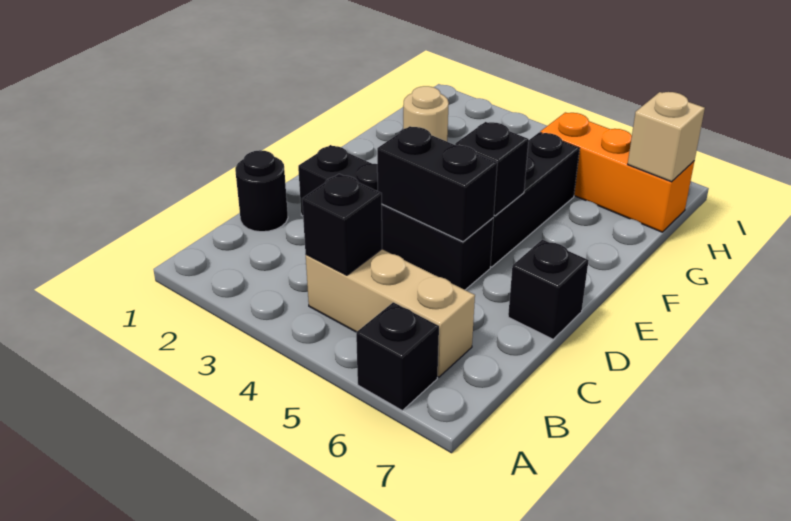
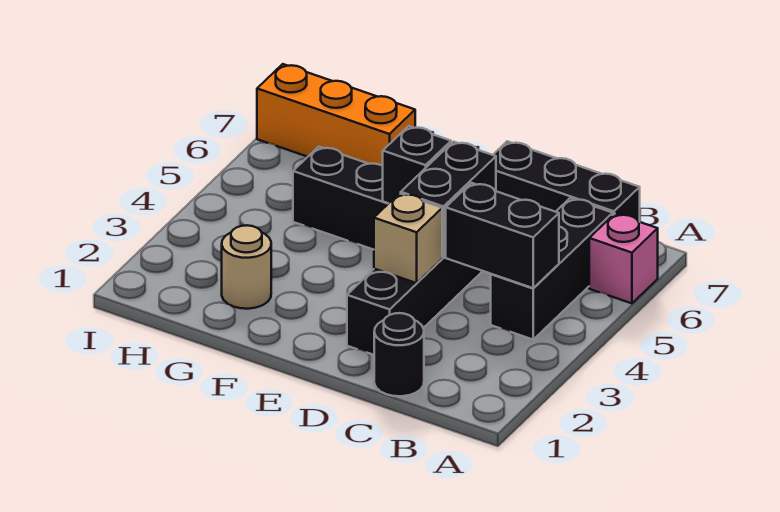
black 1x1 brick [356,302,439,410] -> pink 1x1 brick [589,214,658,303]
tan 1x3 brick [306,249,475,377] -> black 1x3 brick [491,198,613,339]
black 1x1 brick [302,174,382,275] -> black 1x2 brick [446,183,559,288]
black 1x1 brick [508,239,589,339] -> black 1x3 brick [493,141,640,222]
orange 1x3 brick [540,112,694,232] -> orange 1x3 brick turned to [257,64,415,166]
tan 1x1 brick [628,92,705,182] -> tan 1x1 brick moved to [374,193,442,283]

